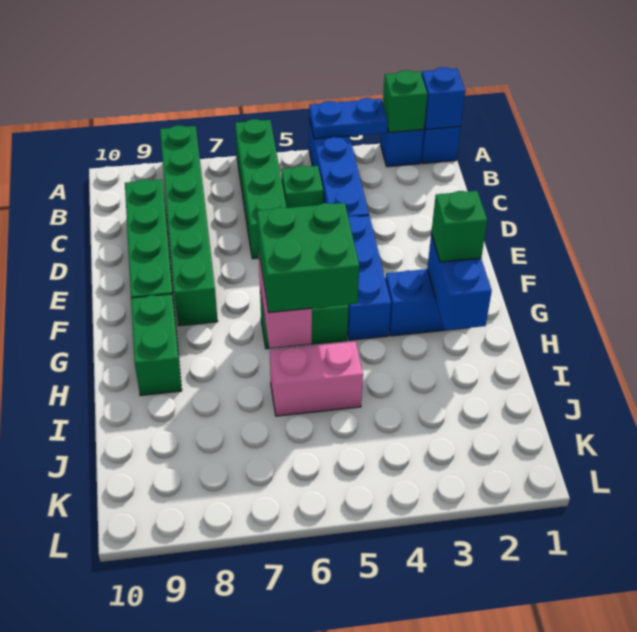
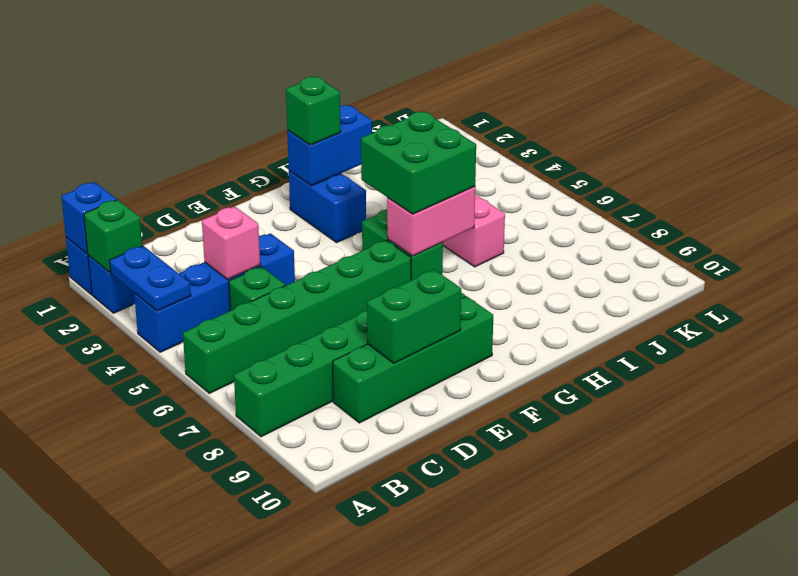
green 1x4 brick [235,119,286,259] -> green 1x6 brick [183,240,411,393]
none -> pink 1x1 brick [202,206,260,279]
blue 1x3 brick [347,215,391,340] -> none
green 1x2 brick [131,294,182,396] -> green 1x2 brick moved to [367,270,461,363]

